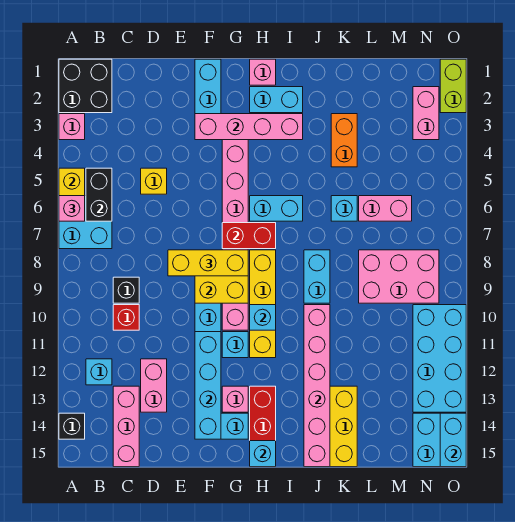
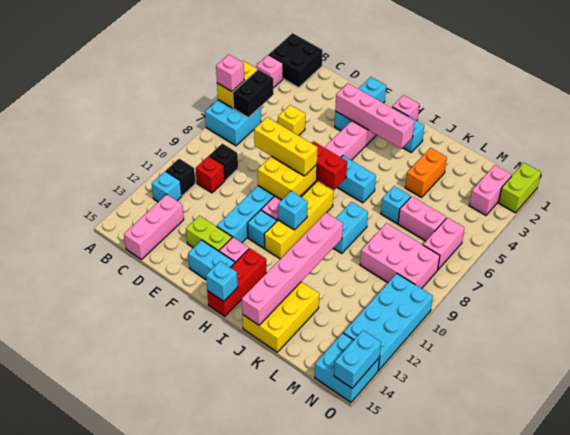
black 1x1 brick [59,413,85,439] -> black 1x1 brick moved to [166,159,196,196]
pink 1x2 brick [141,359,167,412] -> pink 1x2 brick moved to [423,218,465,270]
none -> lime 1x2 brick [186,216,232,251]
cyan 1x4 brick [195,332,221,439] -> none

